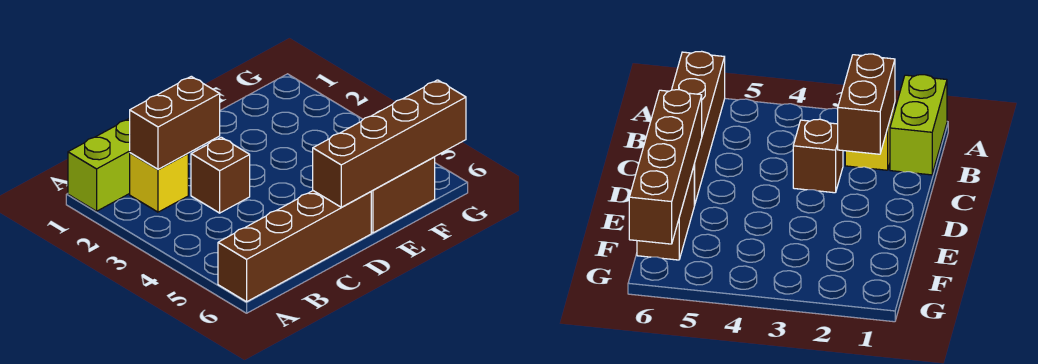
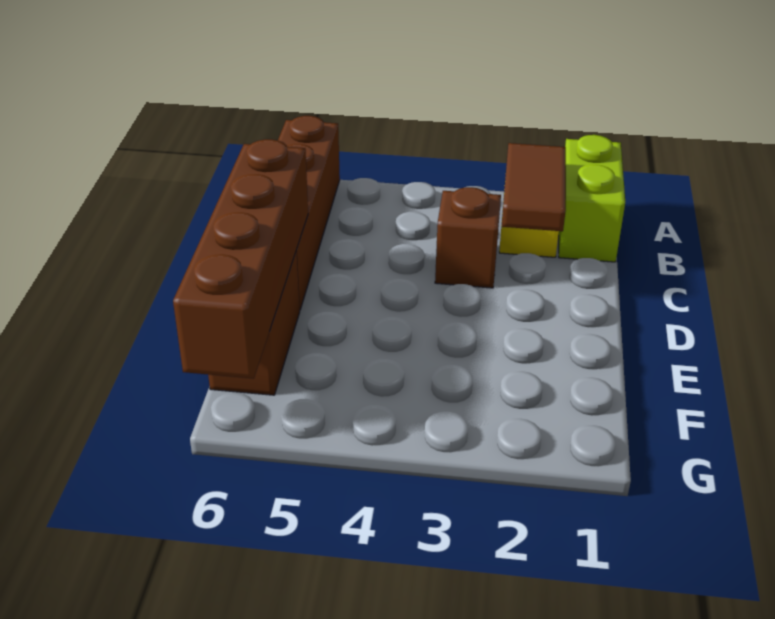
brown 1x2 brick [130,76,220,169] -> brown 1x2 tile [502,143,566,231]

